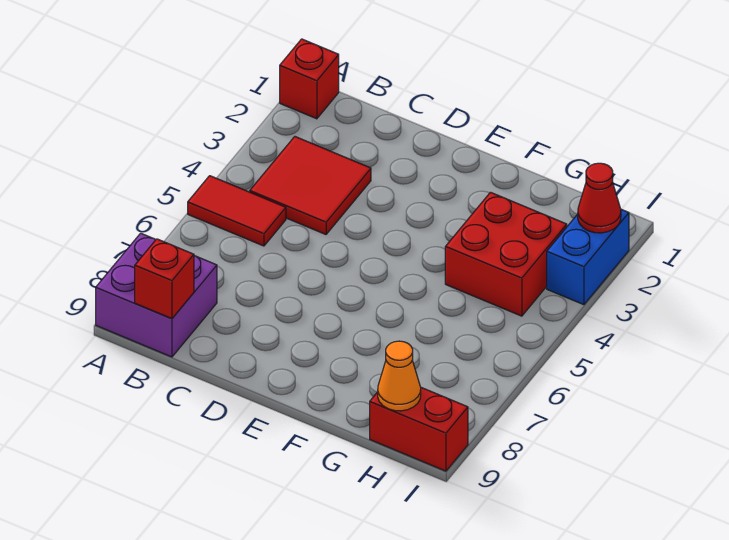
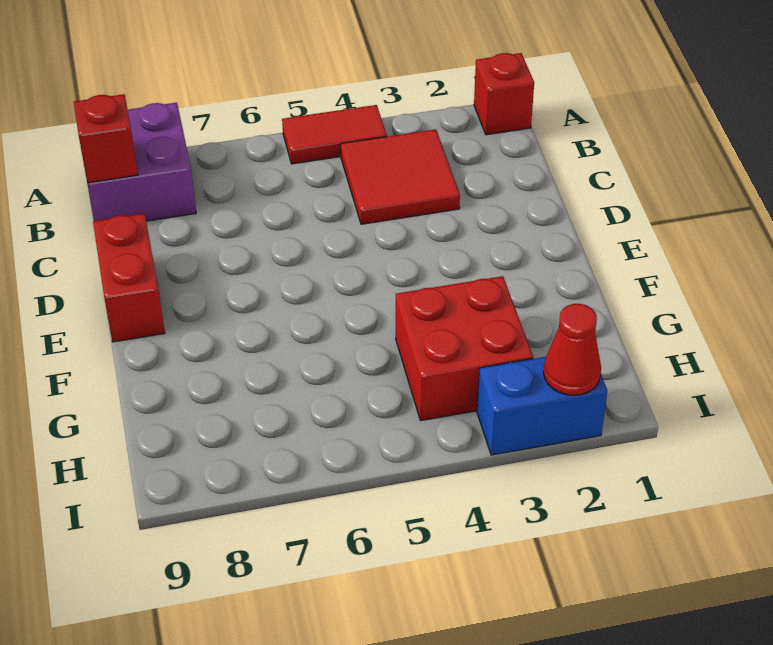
red 1x2 tile [188,176,286,246] -> red 1x2 tile turned to [282,105,387,164]
red 1x2 brick [370,388,468,471] -> red 1x2 brick moved to [93,213,165,342]
orange 1x1 cone [378,341,421,411] -> none

